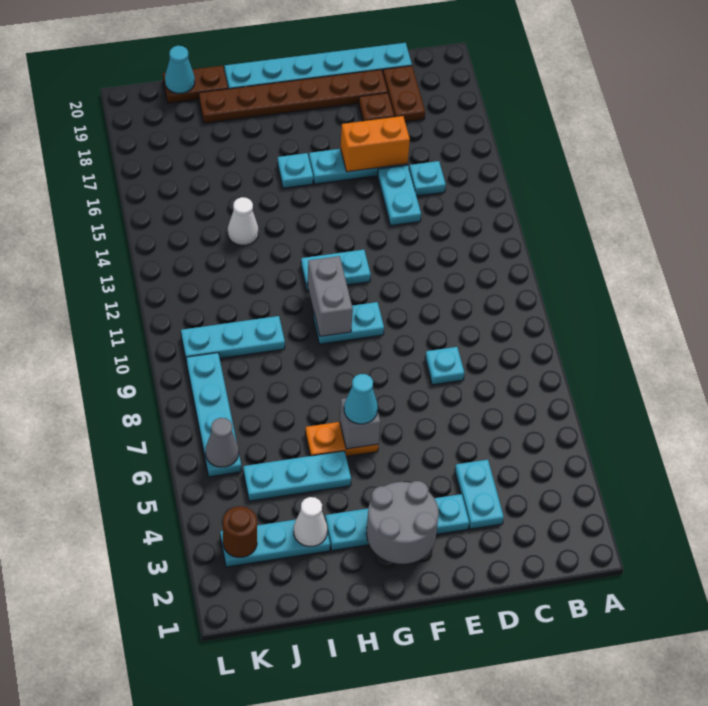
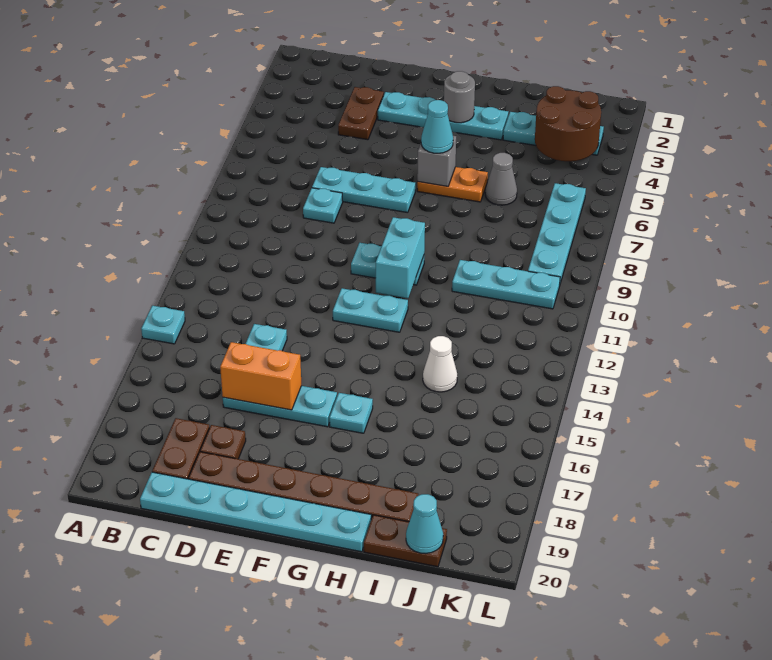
cyan 1x1 plate [409,161,446,196] -> cyan 1x1 plate moved to [141,306,185,344]
cyan 1x2 plate [455,460,504,529] -> brown 1x2 plate [338,87,384,140]
grey 2x2 round brick [366,481,439,564] -> grey 1x1 round brick [444,71,475,123]
grey 1x2 brick [307,256,353,336] -> cyan 1x2 brick [376,217,425,298]
cyan 1x3 plate [243,451,351,501] -> cyan 1x3 plate moved to [312,167,415,213]
white 1x1 cone [294,497,327,547] -> none
brown 1x1 round brick [223,506,257,557] -> brown 2x2 round brick [535,86,601,161]
grey 1x1 cone [206,418,239,467] -> grey 1x1 cone moved to [485,153,517,205]

